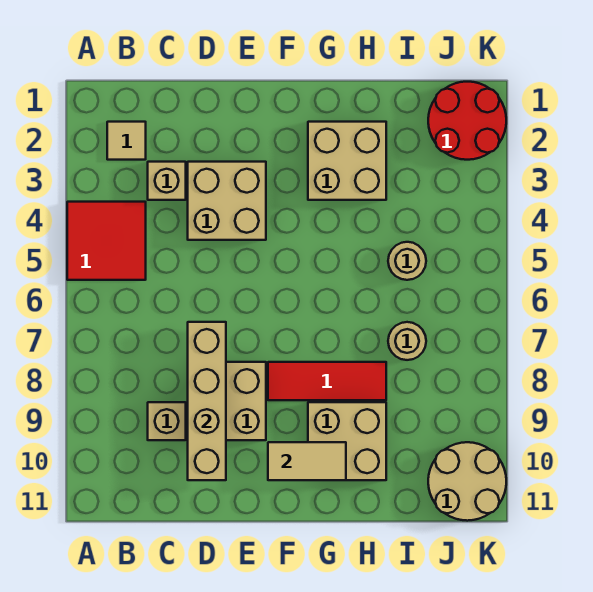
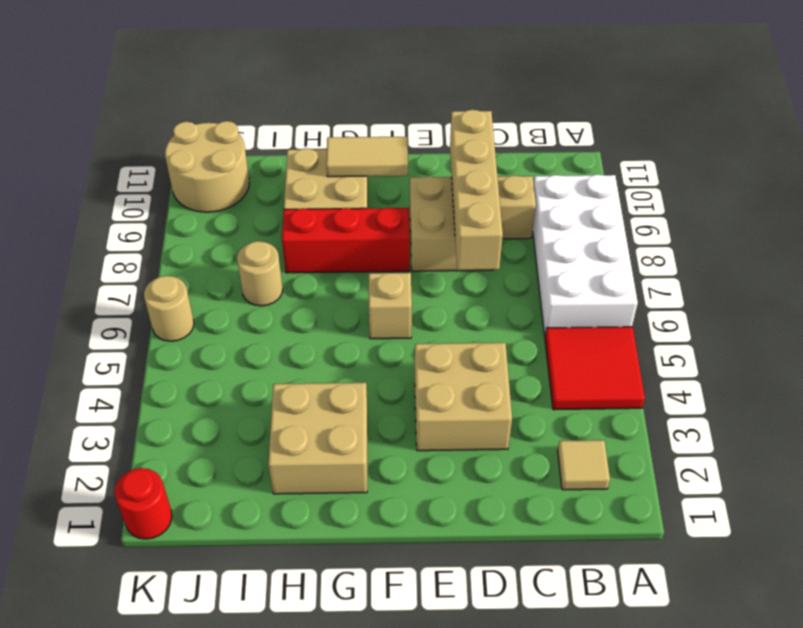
none -> white 2x4 brick [533,174,638,335]
tan 1x1 brick [148,162,186,200] -> tan 1x1 brick moved to [369,273,412,339]
red 1x3 tile [268,362,386,400] -> red 1x3 brick [282,208,410,273]
tan 1x1 round brick [388,242,426,280] -> tan 1x1 round brick moved to [144,276,194,341]
red 2x2 round brick [428,82,506,160] -> red 1x1 round brick [115,468,172,539]

